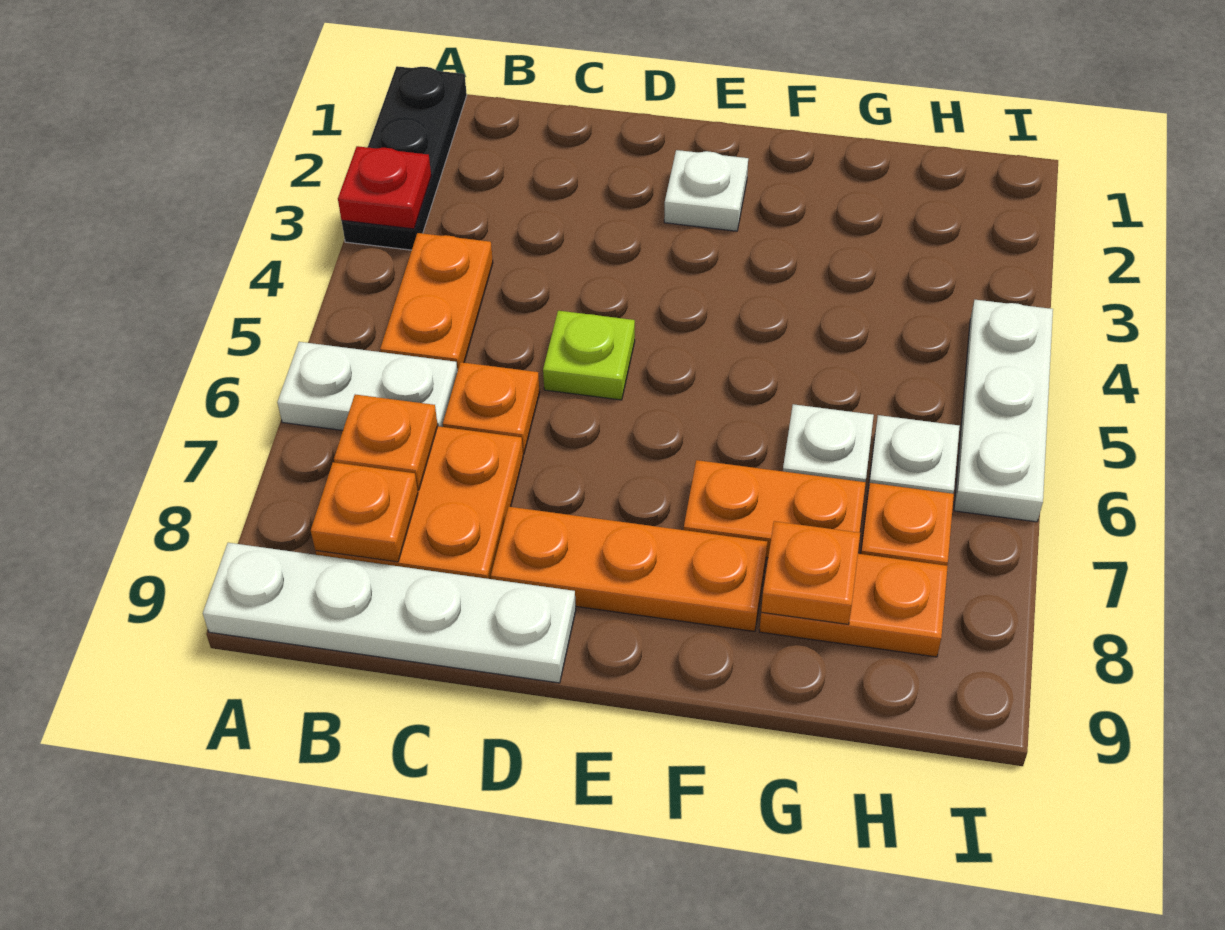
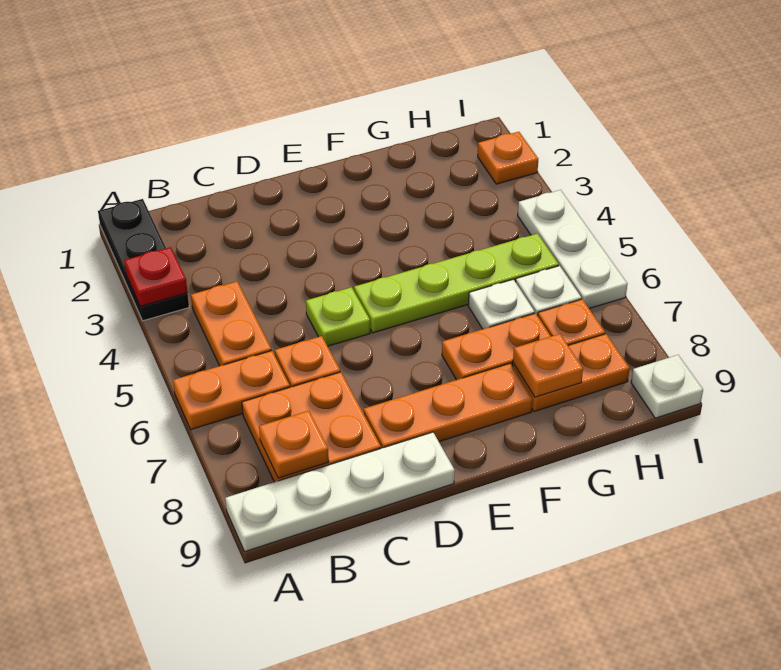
white 1x2 plate [277,342,458,430] -> orange 1x2 plate [173,351,290,429]
orange 1x1 plate [334,395,438,490] -> orange 1x1 plate moved to [478,132,538,184]
white 1x1 plate [664,150,748,231] -> white 1x1 plate moved to [631,355,703,418]
none -> lime 1x4 plate [354,234,559,333]

